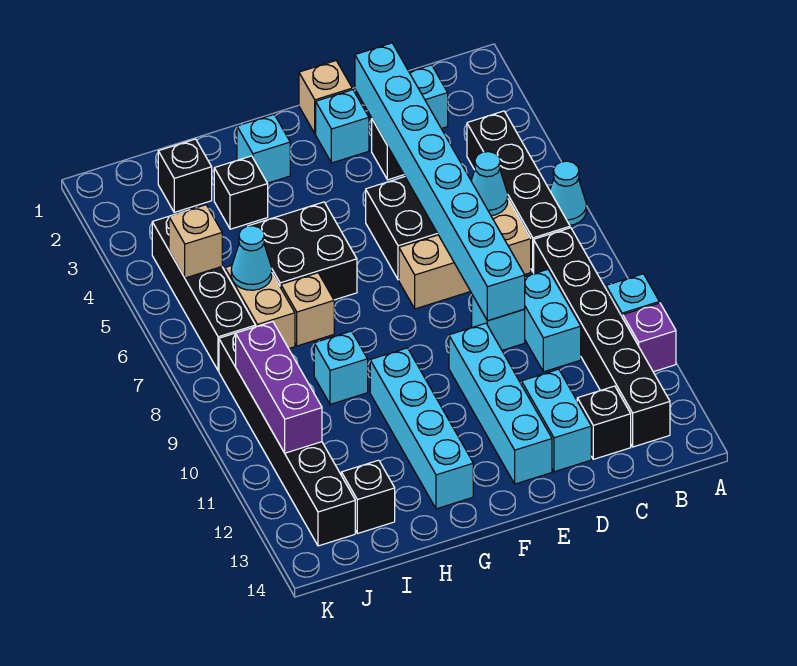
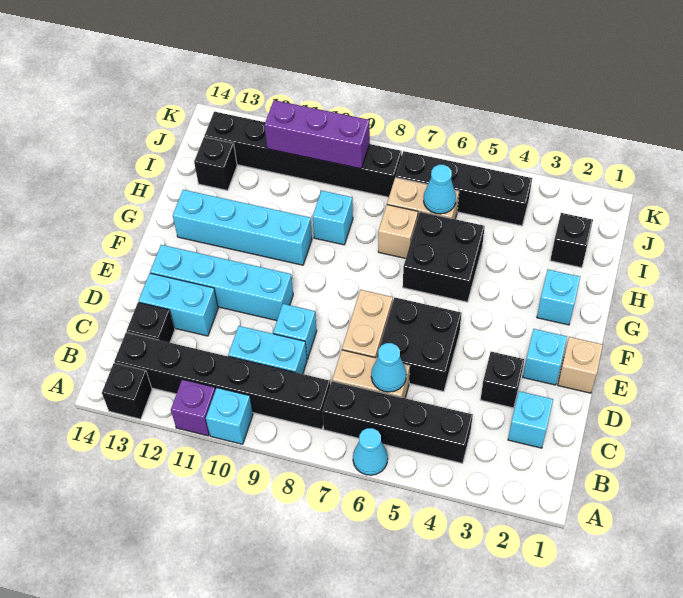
cyan 1x8 brick [355,43,525,321] -> none
black 1x1 brick [214,156,268,229] -> black 1x1 brick moved to [102,363,152,419]
tan 1x1 brick [169,205,222,278] -> none

